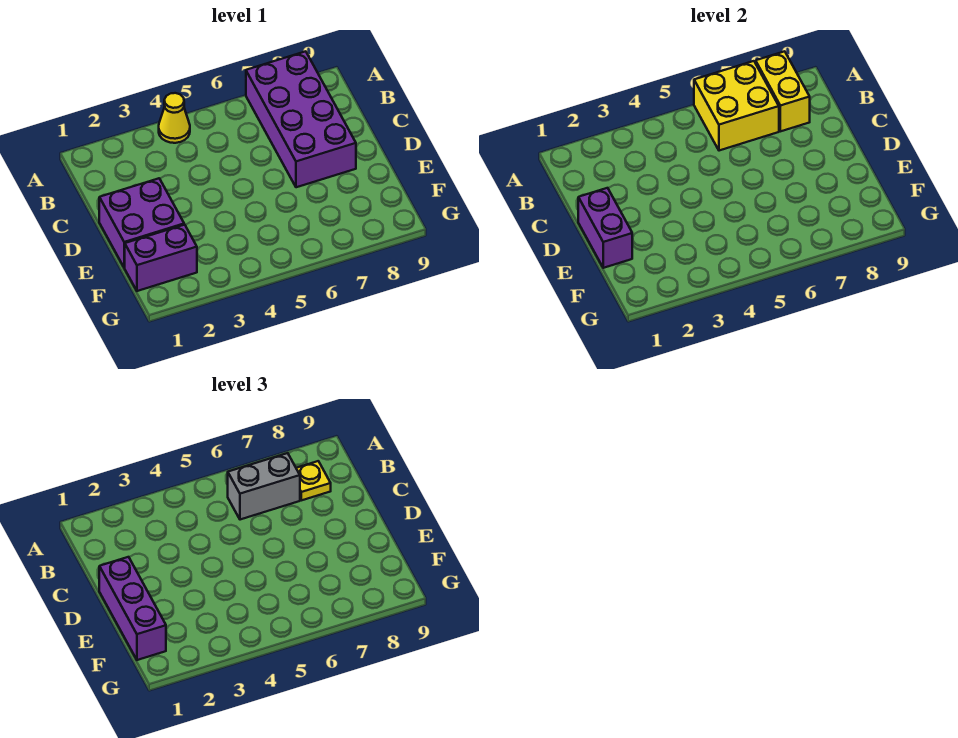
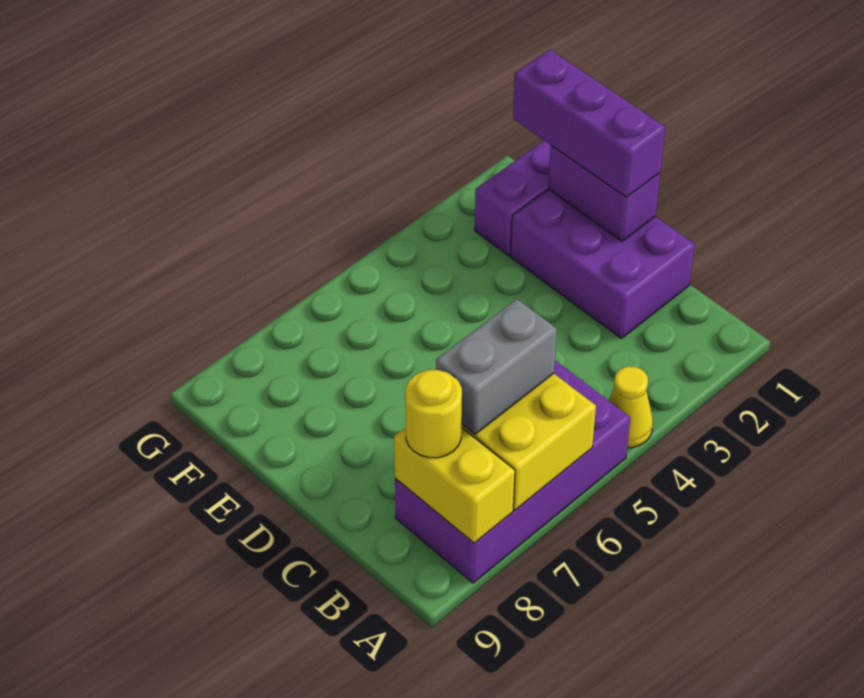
purple 2x4 brick [246,51,356,187] -> purple 2x4 brick turned to [395,361,630,583]
yellow 1x1 plate [296,461,331,500] -> yellow 1x1 round brick [405,370,462,458]
purple 2x2 brick [99,178,184,268] -> purple 2x3 brick [511,189,695,338]

